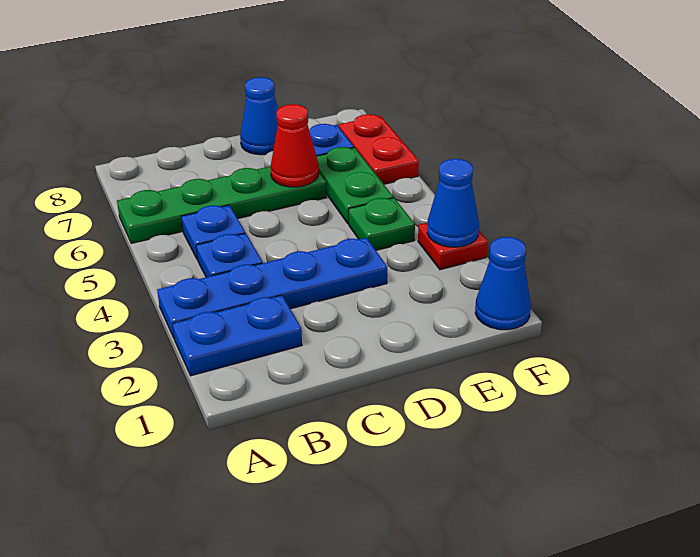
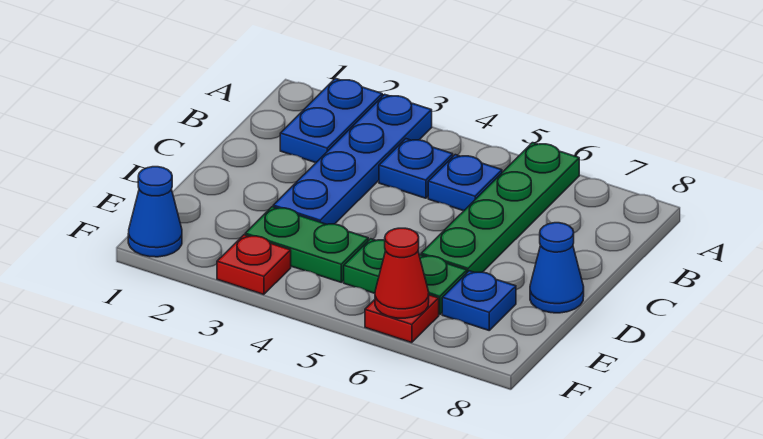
red 1x1 cone [270,104,319,187] -> red 1x1 cone moved to [375,228,429,318]
green 1x1 plate [348,198,415,250] -> green 1x2 plate [245,207,368,282]
blue 1x1 cone [427,159,479,247] -> none
red 1x2 plate [339,114,419,184] -> red 1x1 plate [365,295,439,343]

